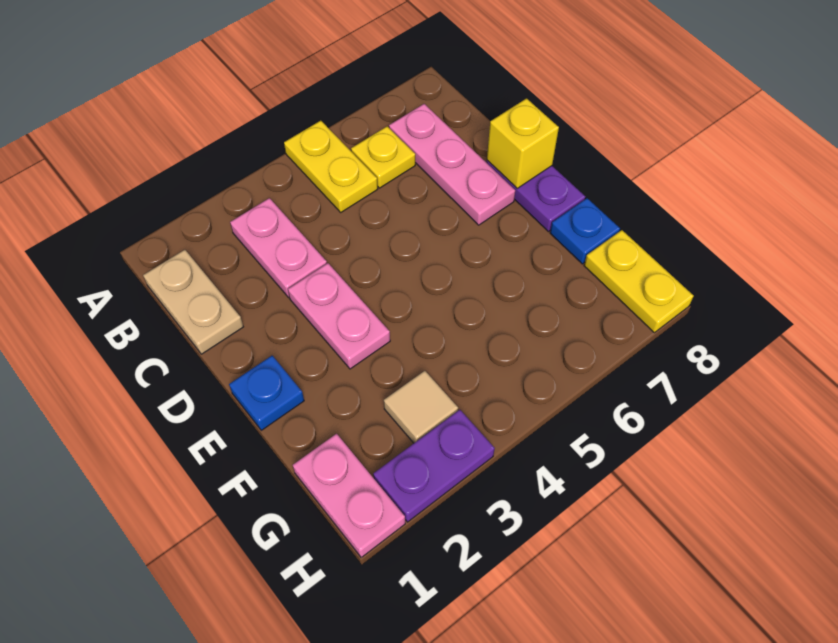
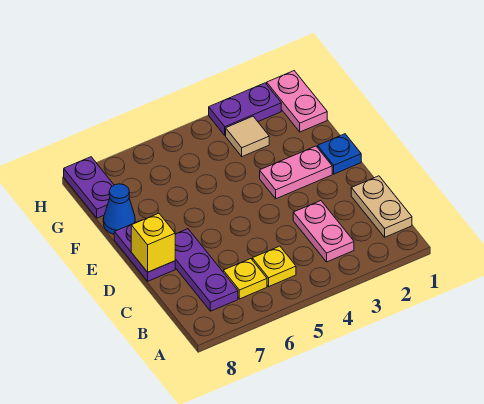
yellow 1x2 plate [284,121,378,212] -> yellow 1x1 plate [252,246,296,286]
pink 1x3 plate [389,104,515,225] -> purple 1x3 plate [175,229,238,311]
pink 1x2 plate [288,263,390,369] -> pink 1x2 plate turned to [260,146,332,199]
blue 1x1 plate [550,198,620,264] -> blue 1x1 cone [103,184,135,234]
yellow 1x2 plate [584,230,694,333] -> purple 1x2 plate [64,157,114,218]

